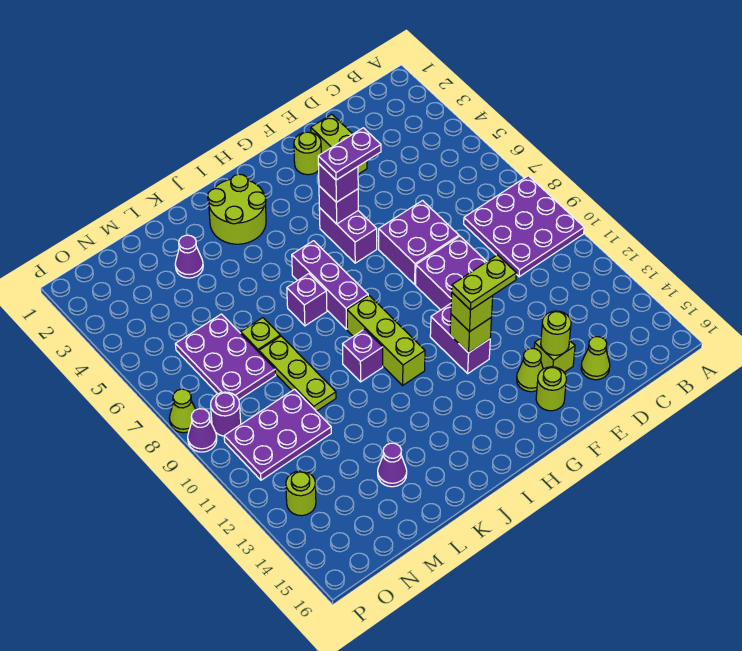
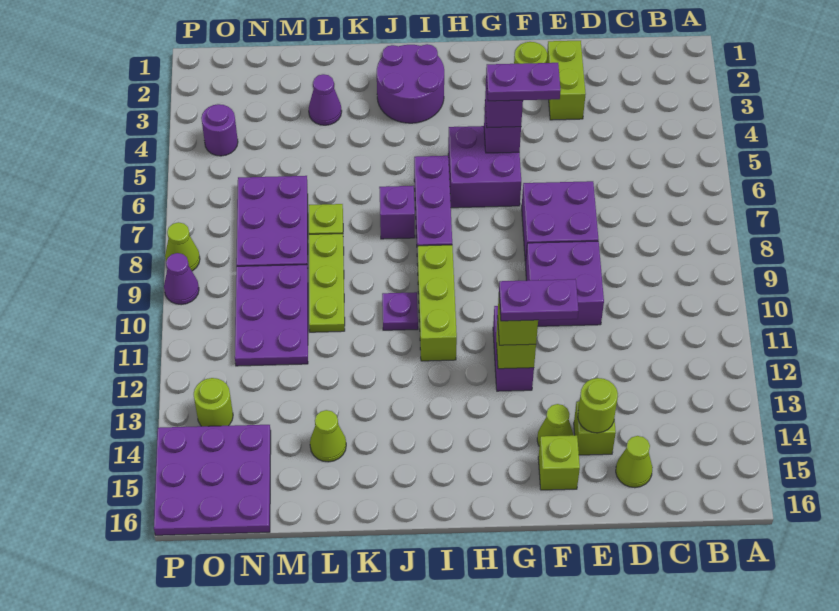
purple 3x3 plate [464,176,584,277] -> purple 3x3 plate moved to [154,425,271,535]
lime 1x2 plate [452,255,516,310] -> purple 1x2 plate [499,279,578,321]
lime 1x1 round brick [536,367,566,411] -> lime 1x1 brick [538,435,580,490]
purple 1x2 brick [319,208,377,263] -> purple 2x2 brick [448,126,521,208]
lime 2x2 round brick [208,174,266,244] -> purple 2x2 round brick [377,44,444,123]
purple 1x1 brick [343,329,383,382] -> purple 1x1 plate [382,292,418,330]
purple 1x1 cone [378,443,407,487] -> lime 1x1 cone [310,410,346,462]
purple 2x3 plate [224,389,331,480] -> purple 2x3 plate turned to [235,265,308,366]
purple 1x1 round brick [211,392,241,436] -> purple 1x1 round brick moved to [201,104,238,156]

